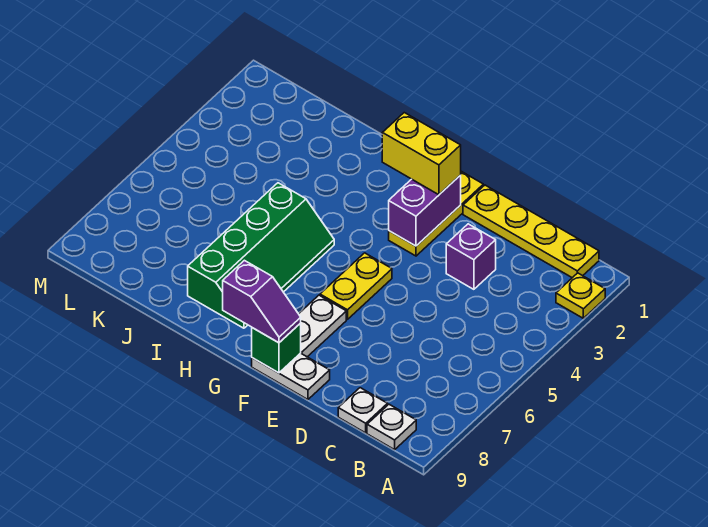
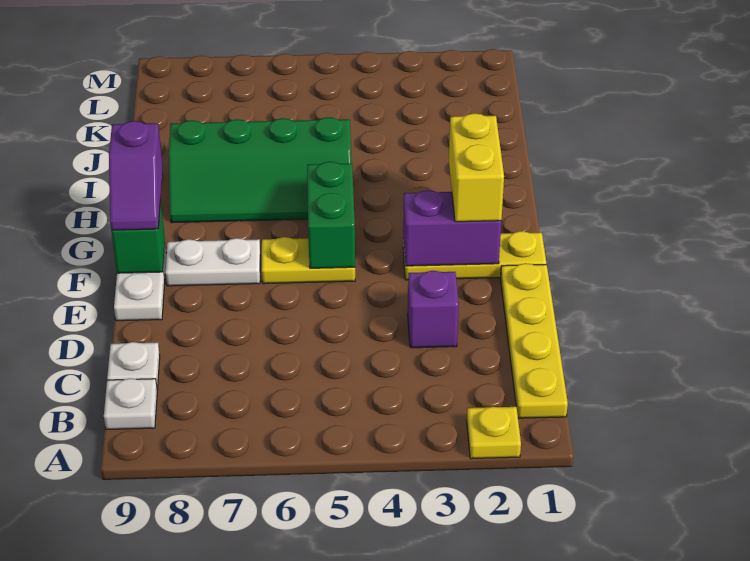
none -> green 1x2 brick [307,162,355,268]

